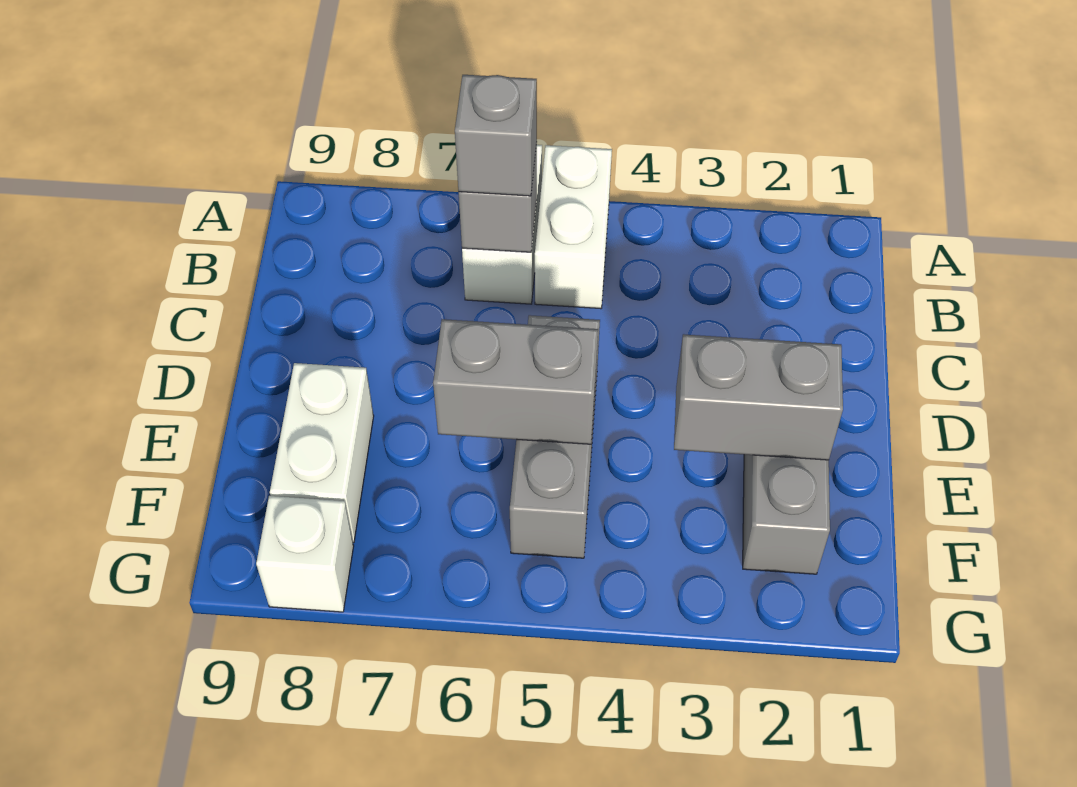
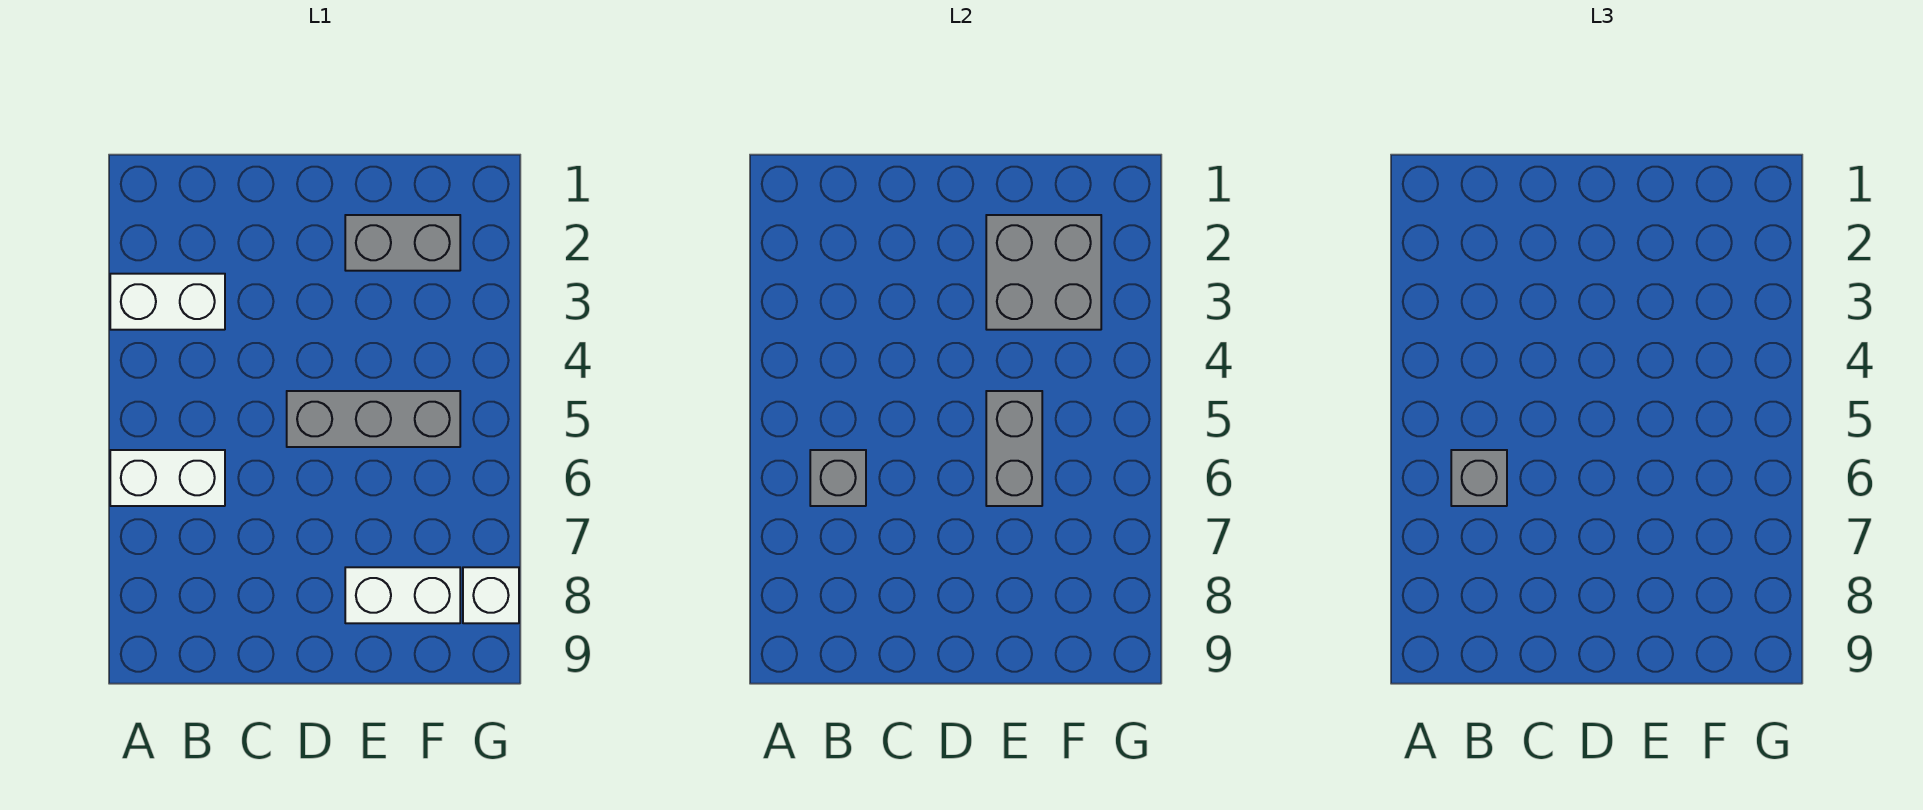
white 1x2 brick [535,145,612,309] -> white 1x2 brick moved to [110,274,225,330]
grey 1x2 brick [674,334,843,460] -> grey 2x2 brick [986,215,1101,330]

